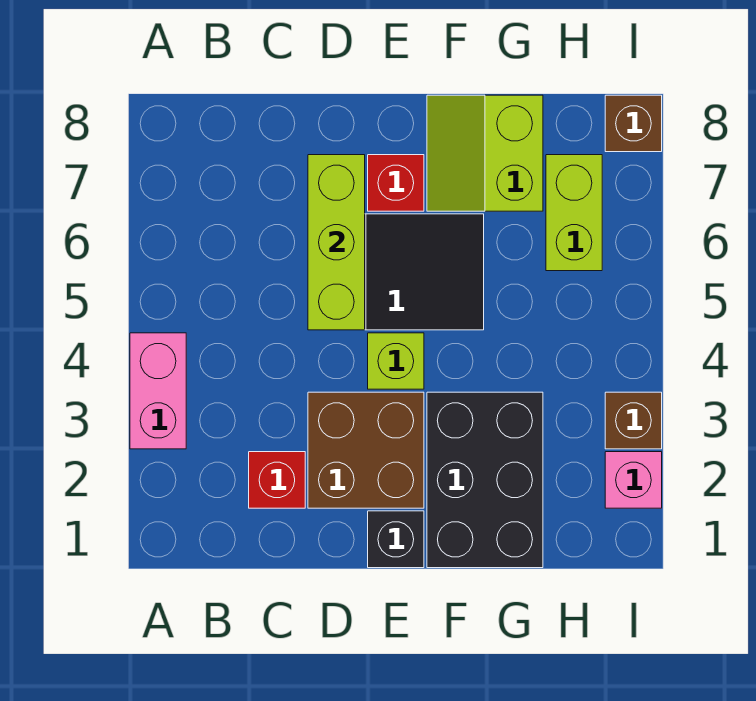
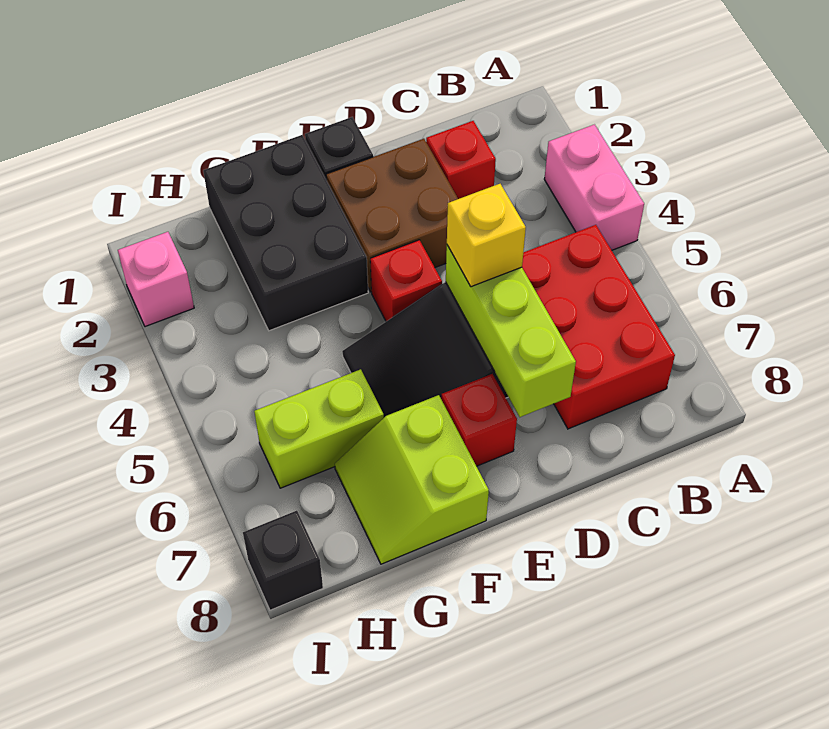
none -> red 2x3 brick [522,225,675,429]
none -> yellow 1x1 brick [447,184,526,287]
lime 1x1 brick [368,333,424,389] -> red 1x1 brick [370,240,442,321]
lime 2x2 slope [427,95,543,211] -> lime 2x2 slope turned to [335,395,489,564]
lime 1x2 brick [546,155,602,271] -> lime 1x2 brick turned to [254,369,384,488]
brown 1x1 brick [605,392,662,449] -> none
brown 1x1 brick [605,95,662,152] -> black 1x1 brick [243,511,323,610]

